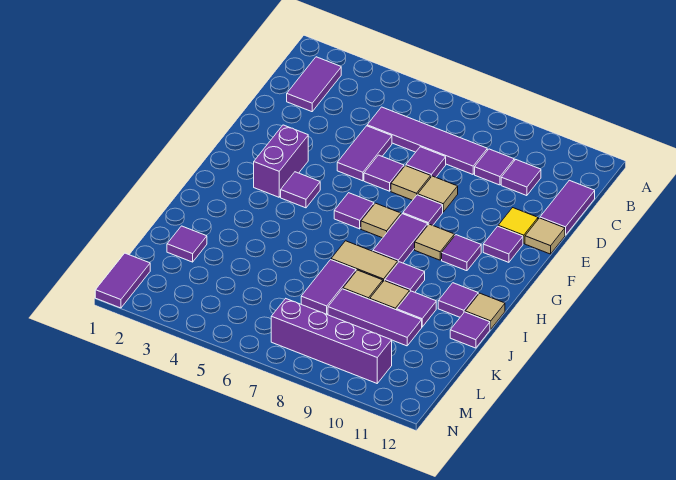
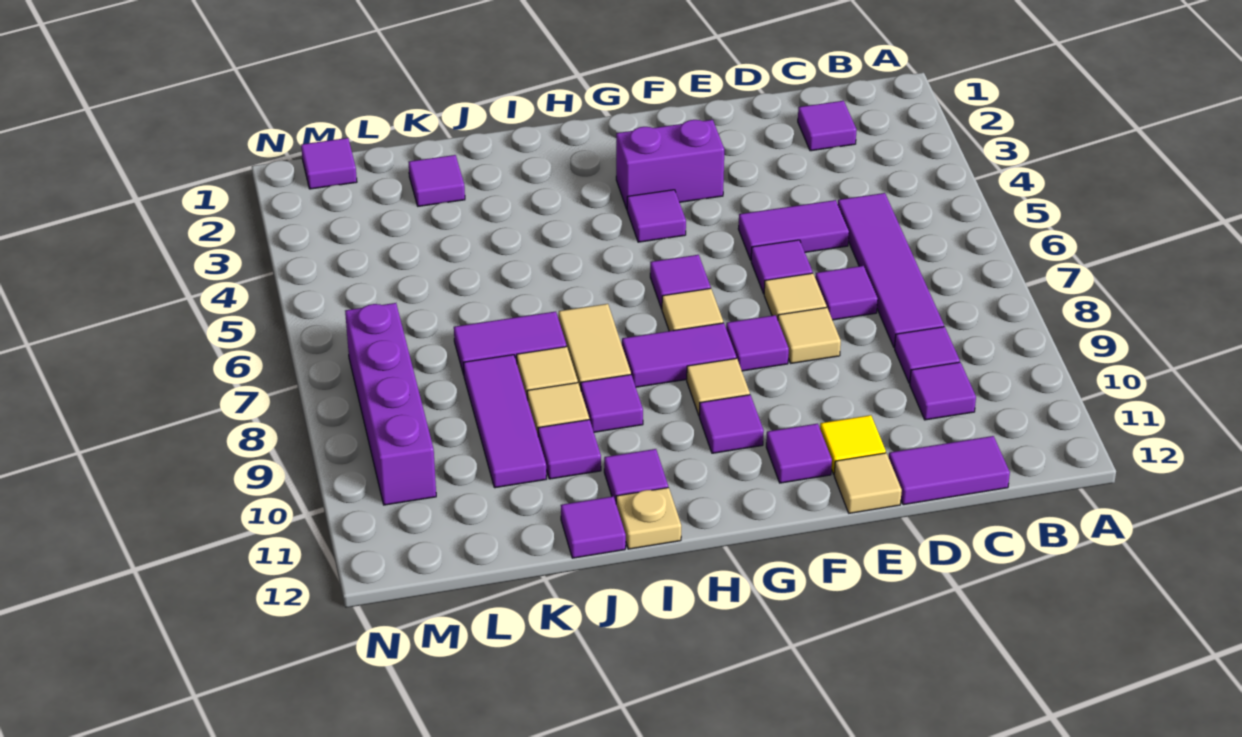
purple 1x2 tile [287,57,341,112] -> purple 1x1 tile [798,101,857,151]
tan 1x1 tile [465,293,505,329] -> tan 1x1 plate [616,488,681,549]
purple 1x2 tile [95,253,150,308] -> purple 1x1 tile [301,138,357,189]

